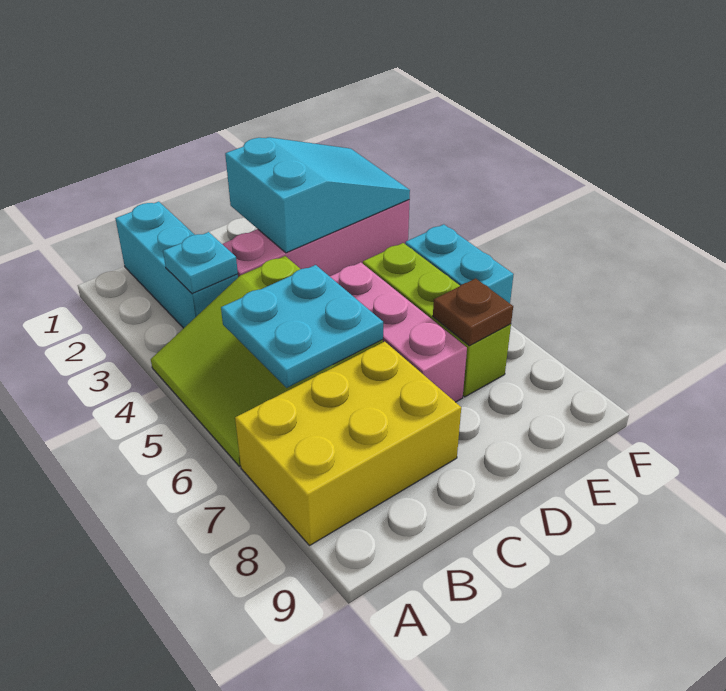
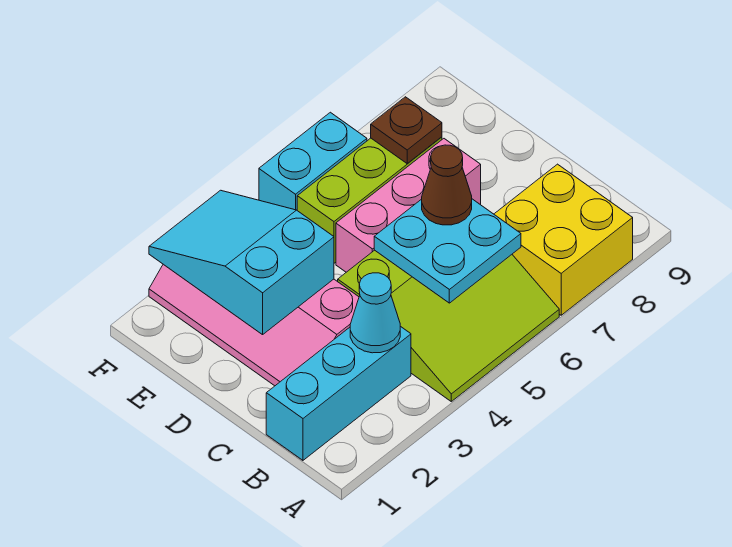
yellow 2x3 brick [235,342,461,545] -> yellow 2x2 brick [494,164,633,315]
cyan 1x1 plate [163,232,238,294] -> cyan 1x1 cone [350,273,400,353]
none -> brown 1x1 cone [422,145,472,225]

